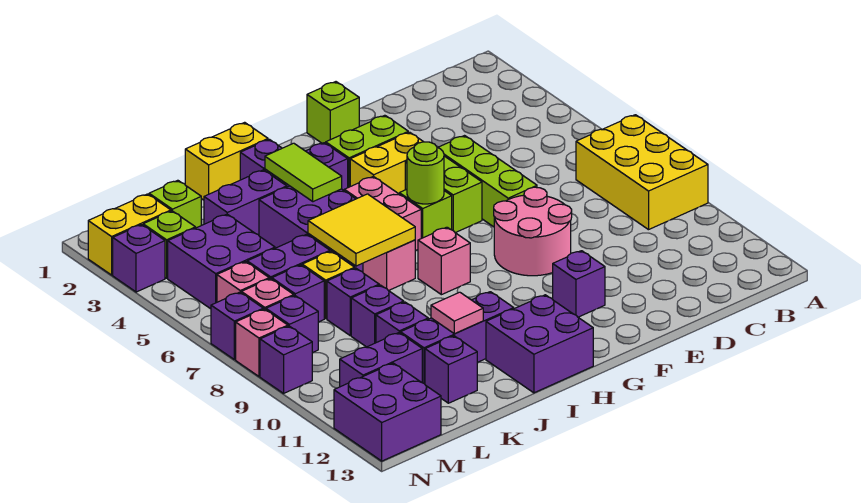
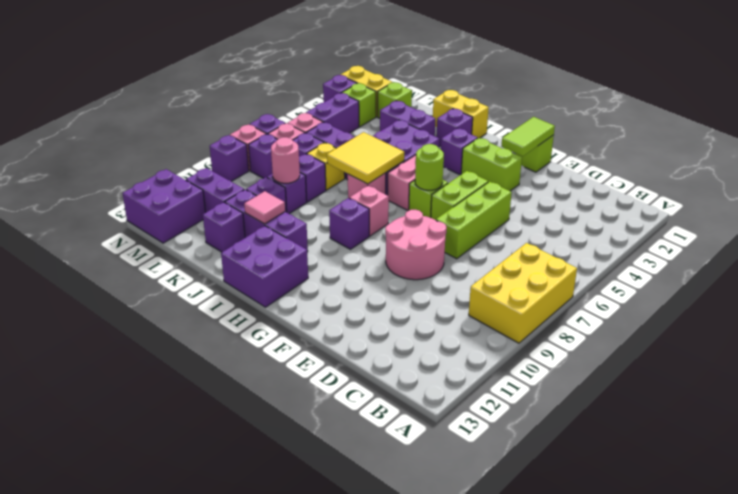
yellow 1x2 brick [350,132,423,194] -> none
purple 1x1 brick [553,251,605,317] -> purple 1x1 brick moved to [329,198,369,249]
lime 1x2 tile [265,143,342,202] -> lime 1x2 tile moved to [501,117,555,156]
none -> pink 1x1 round brick [271,137,300,183]
purple 2x2 brick [168,214,275,309] -> purple 1x2 brick [306,93,359,133]

